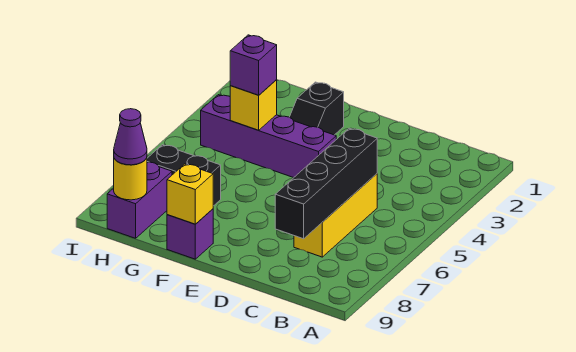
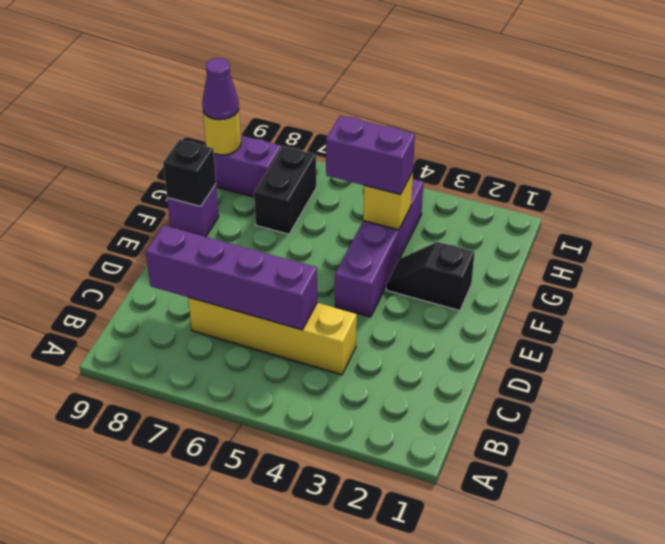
yellow 1x3 brick [294,174,377,257] -> yellow 1x4 brick [188,297,357,375]
black 1x4 brick [275,128,377,239] -> purple 1x4 brick [146,225,317,330]
yellow 1x1 brick [167,164,213,224] -> black 1x1 brick [163,140,216,206]
purple 1x1 brick [230,35,277,95] -> purple 1x2 brick [326,116,415,195]

